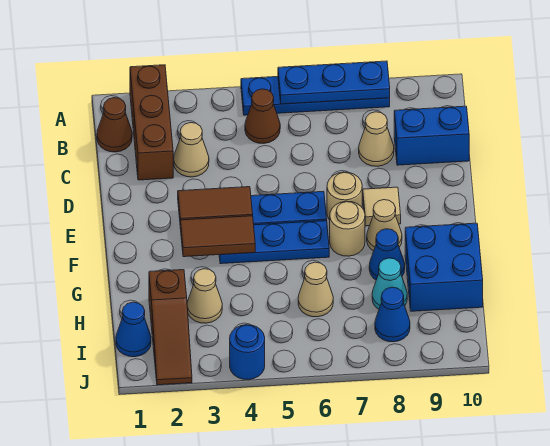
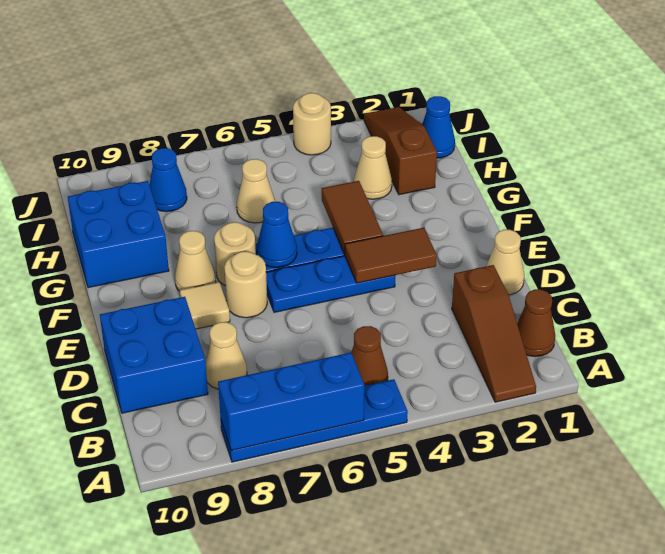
brown 1x3 brick [130,65,173,180] -> brown 1x3 slope [452,265,536,402]
blue 1x3 plate [278,61,390,104] -> blue 1x3 brick [218,353,364,450]
tan 1x1 cone [174,123,209,177] -> tan 1x1 cone moved to [487,230,524,295]
blue 1x2 brick [394,106,469,165] -> blue 2x2 brick [100,297,208,413]
brown 1x2 tile [180,216,255,257] -> brown 1x2 tile turned to [322,181,383,254]
blue 1x1 cone [369,229,405,280] -> blue 1x1 cone moved to [257,202,297,267]
cyan 1x1 cone [372,258,407,309] -> none
blue 1x1 round brick [230,325,265,380] -> tan 1x1 round brick [293,93,331,155]

